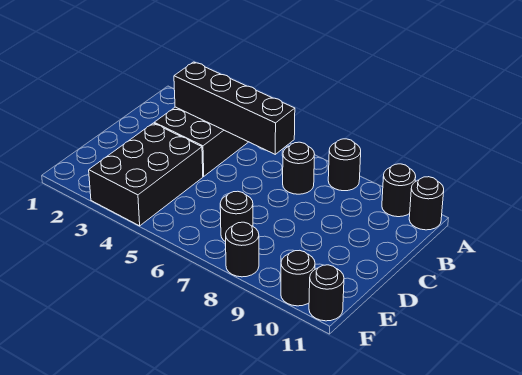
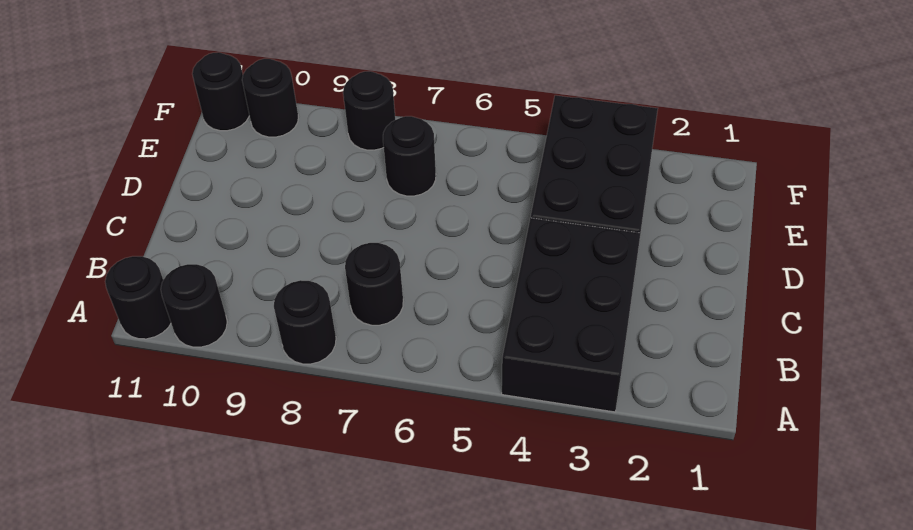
black 1x4 brick [174,62,295,154] -> none

